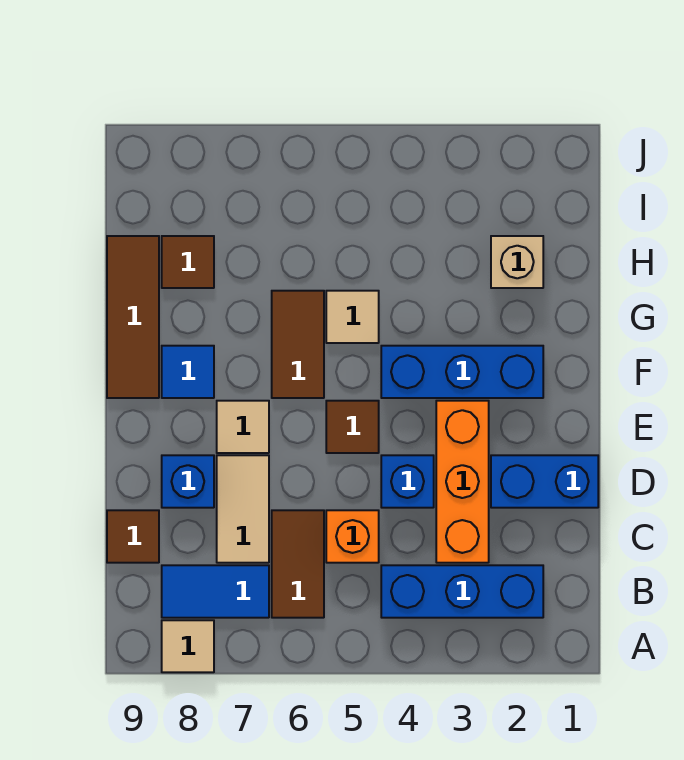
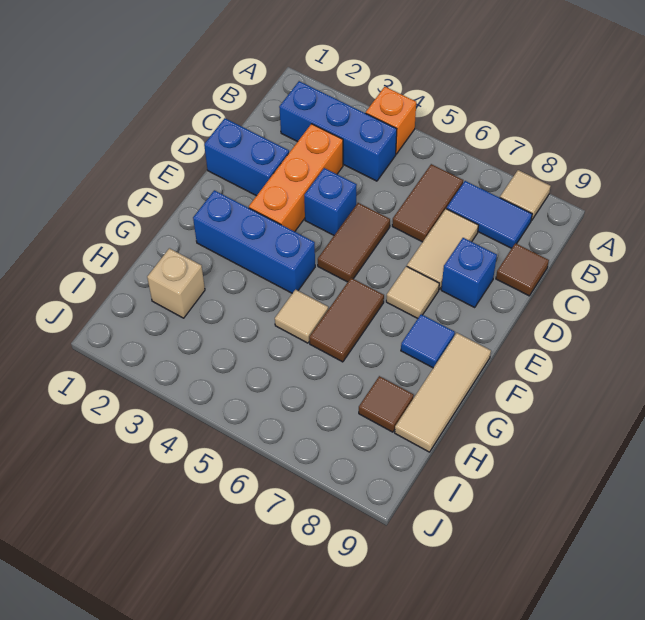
orange 1x1 brick [326,510,379,563] -> orange 1x1 brick moved to [366,87,416,154]
brown 1x1 tile [326,401,379,453] -> brown 1x2 tile [318,203,390,282]
brown 1x3 tile [107,236,159,398] -> tan 1x3 tile [395,333,491,452]

